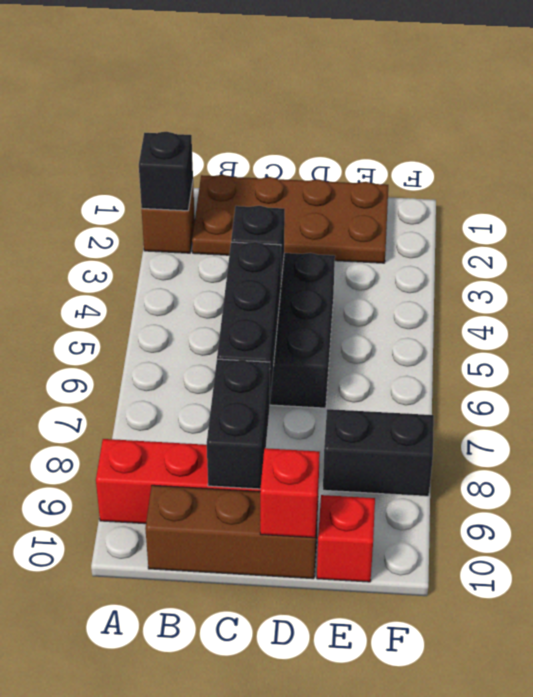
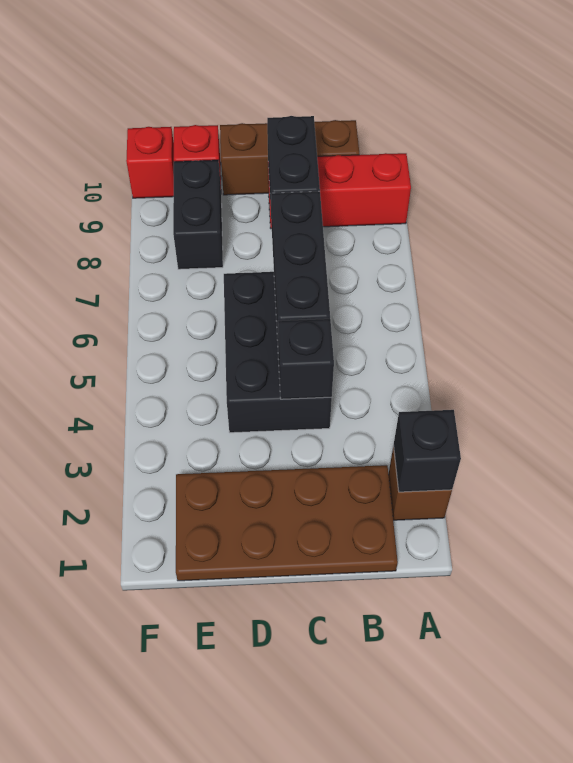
red 1x1 brick [260,448,320,538] -> red 1x1 brick moved to [126,127,174,198]
black 1x2 brick [323,409,434,496] -> black 1x2 brick turned to [173,160,223,269]

